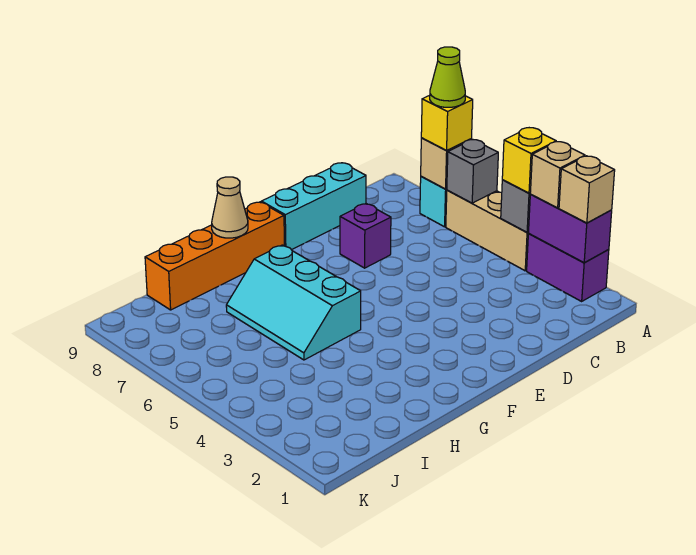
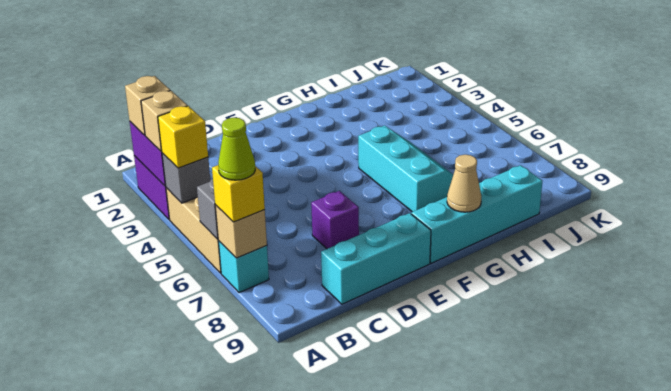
orange 1x4 brick [145,202,285,310] -> cyan 1x4 brick [411,165,542,263]

